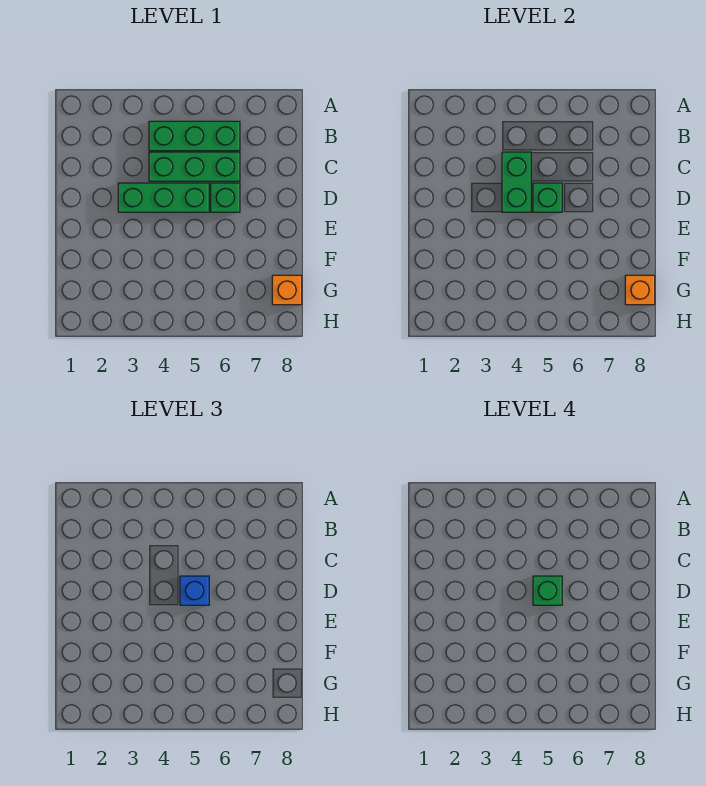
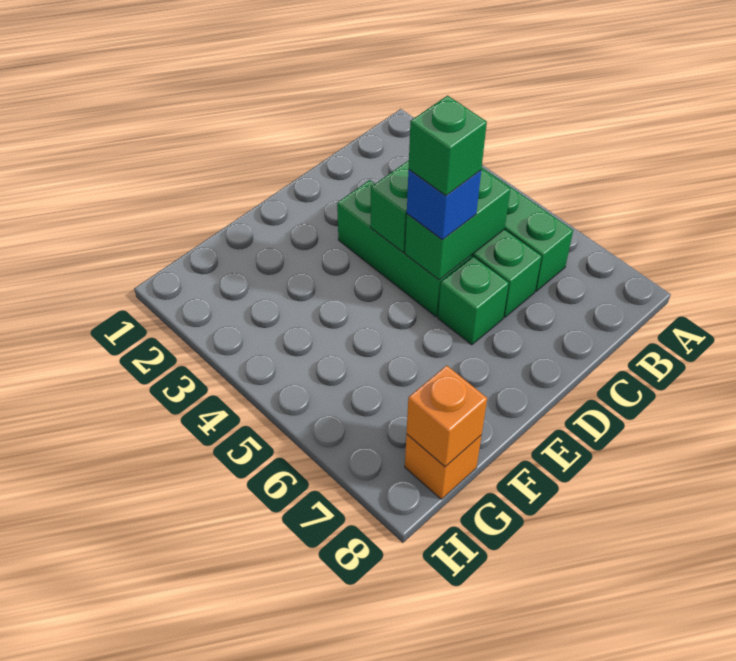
green 1x1 brick [533,183,562,212] -> green 1x2 brick [405,169,510,280]

